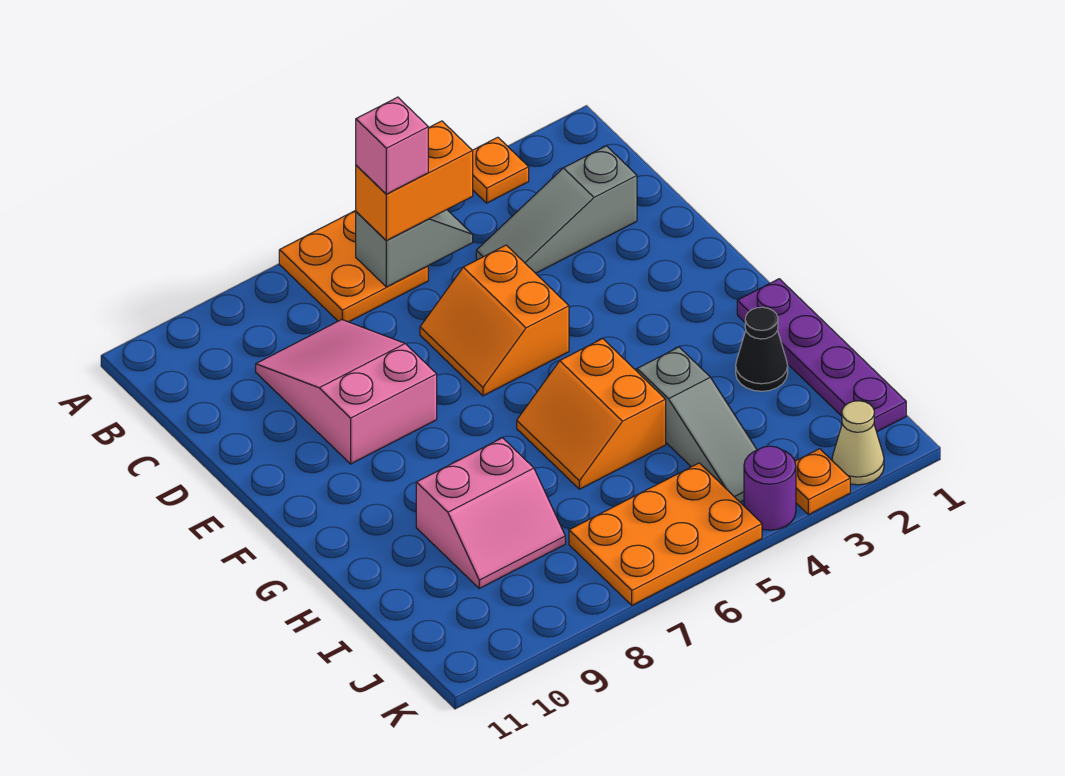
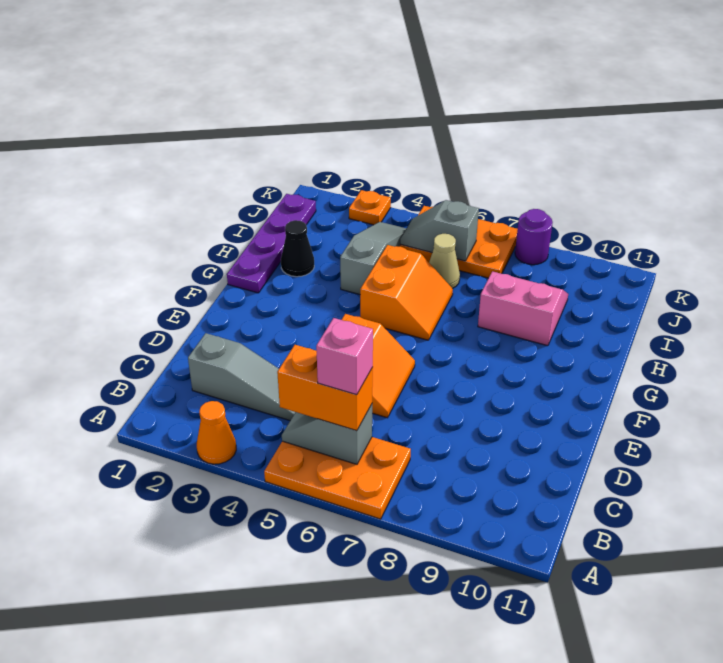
orange 1x1 plate [473,137,529,203] -> orange 1x1 cone [197,401,236,464]
orange 2x2 plate [279,210,428,322] -> orange 2x3 plate [264,437,411,519]
pink 2x3 slope [256,320,437,464] -> none
none -> grey 1x2 slope [400,200,479,261]
tan 1x1 cone [832,401,884,485] -> tan 1x1 cone moved to [429,234,460,289]
purple 1x1 round brick [744,446,796,530] -> purple 1x1 round brick moved to [515,209,553,265]

